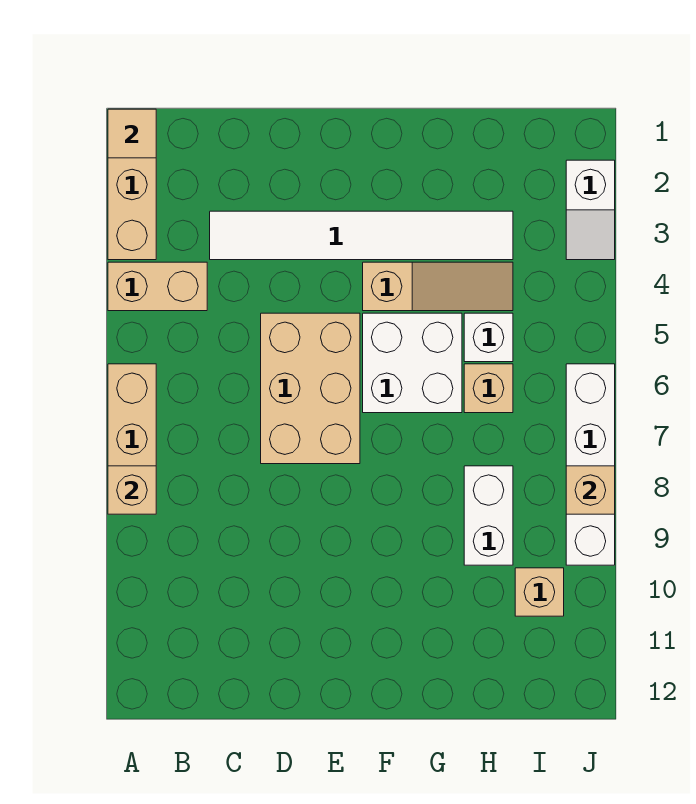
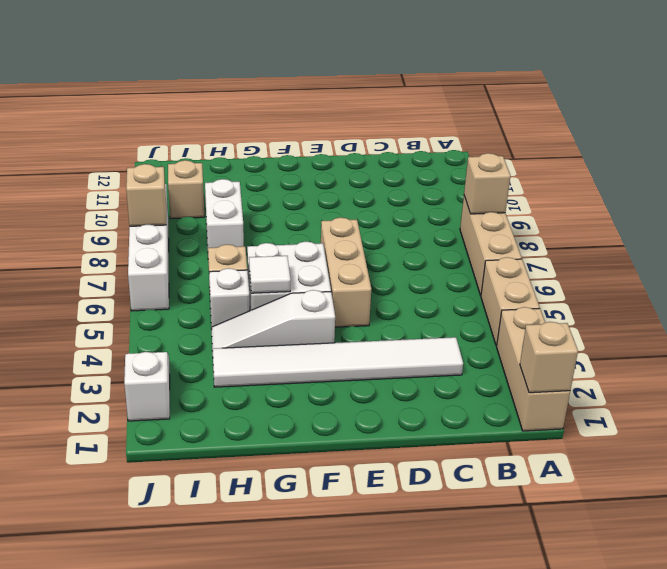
tan 1x1 tile [108,109,156,158] -> tan 1x1 brick [520,322,578,393]
tan 1x2 brick [108,262,207,311] -> tan 1x2 brick turned to [481,257,540,346]
tan 2x3 brick [261,313,360,464] -> tan 1x3 brick [321,217,371,327]
tan 1x3 slope [363,262,513,311] -> white 1x3 slope [211,290,335,351]
none -> white 1x1 tile [249,256,291,293]

